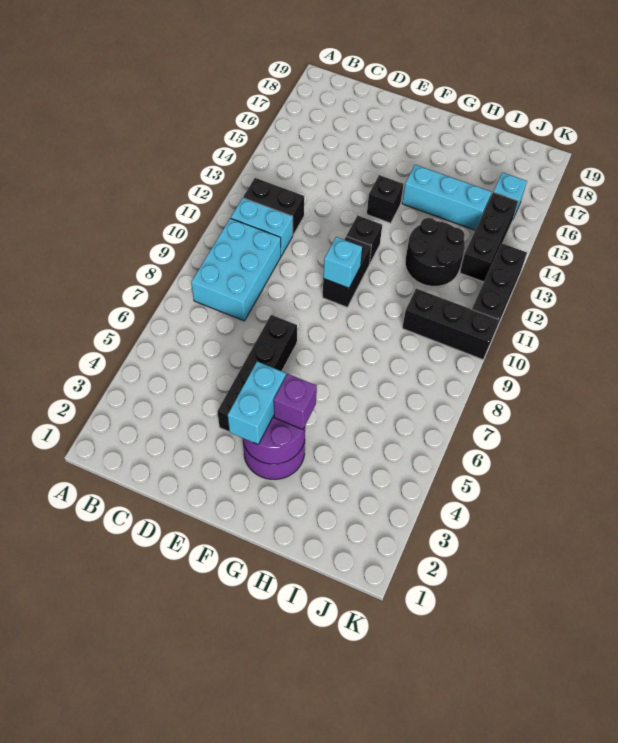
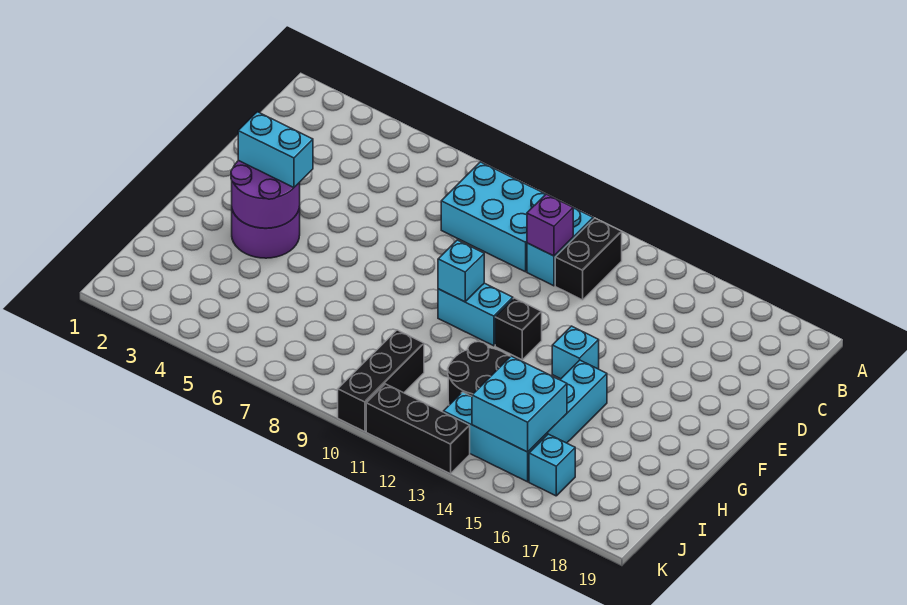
black 1x4 brick [217,315,297,432] -> none
black 1x2 brick [323,236,371,307] -> cyan 1x2 brick [438,283,513,346]
black 1x1 brick [367,175,403,223] -> cyan 1x1 brick [552,326,599,379]
purple 1x1 brick [274,374,317,430] -> purple 1x1 brick moved to [527,194,573,256]
none -> cyan 2x2 brick [472,356,567,452]
black 1x3 brick [460,192,518,282] -> cyan 1x3 brick [443,392,547,482]

